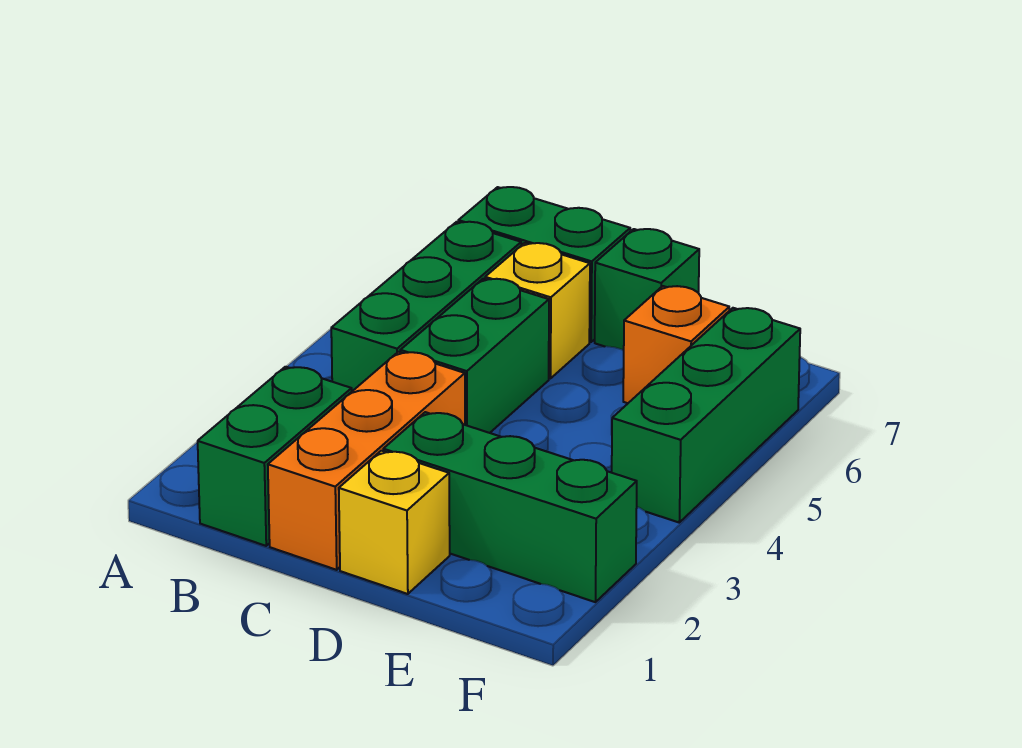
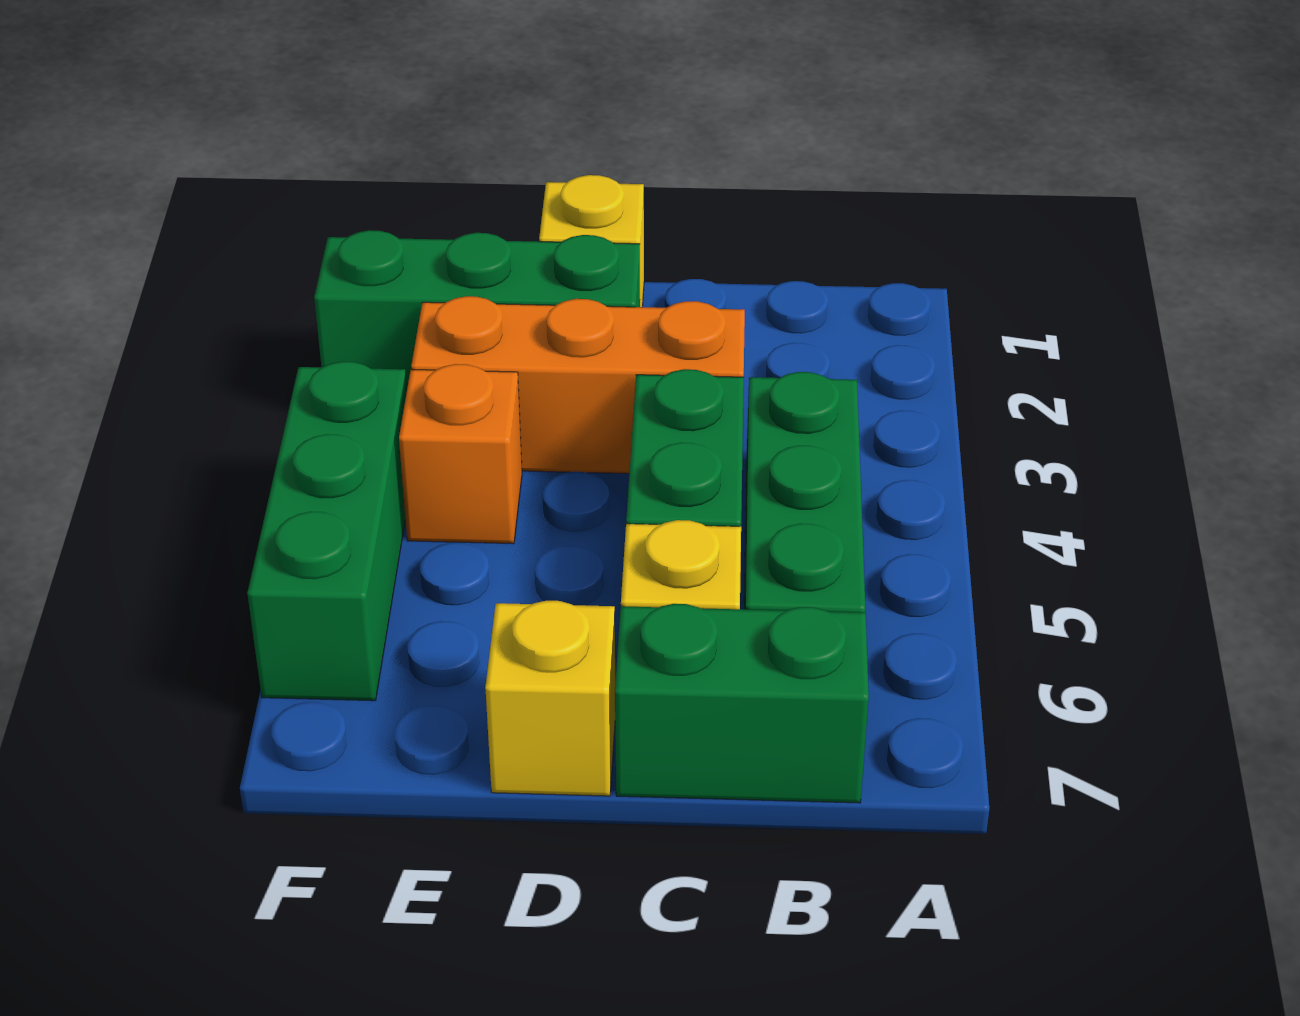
green 1x2 brick [198,367,352,546] -> none
orange 1x3 brick [268,352,465,570] -> orange 1x3 brick turned to [411,296,745,474]
green 1x1 brick [595,229,699,351] -> yellow 1x1 brick [485,601,615,796]
orange 1x1 brick [623,286,729,403] -> orange 1x1 brick moved to [399,364,522,544]

